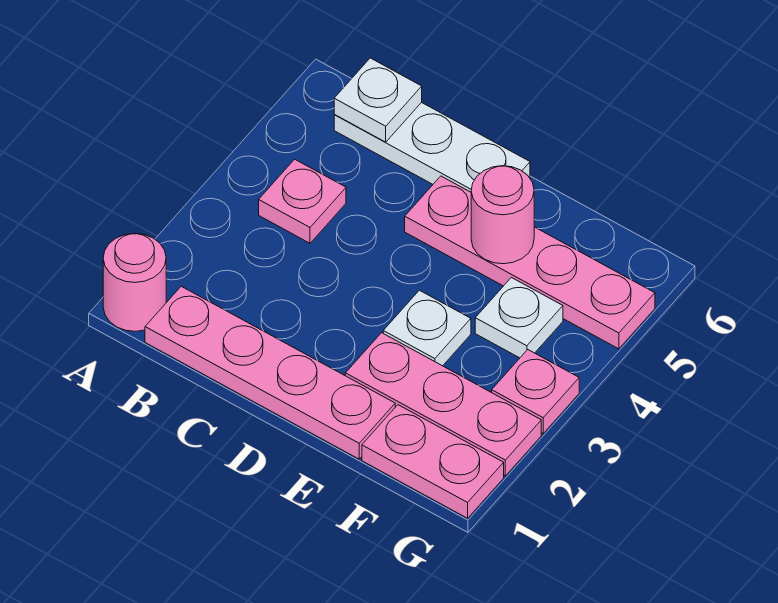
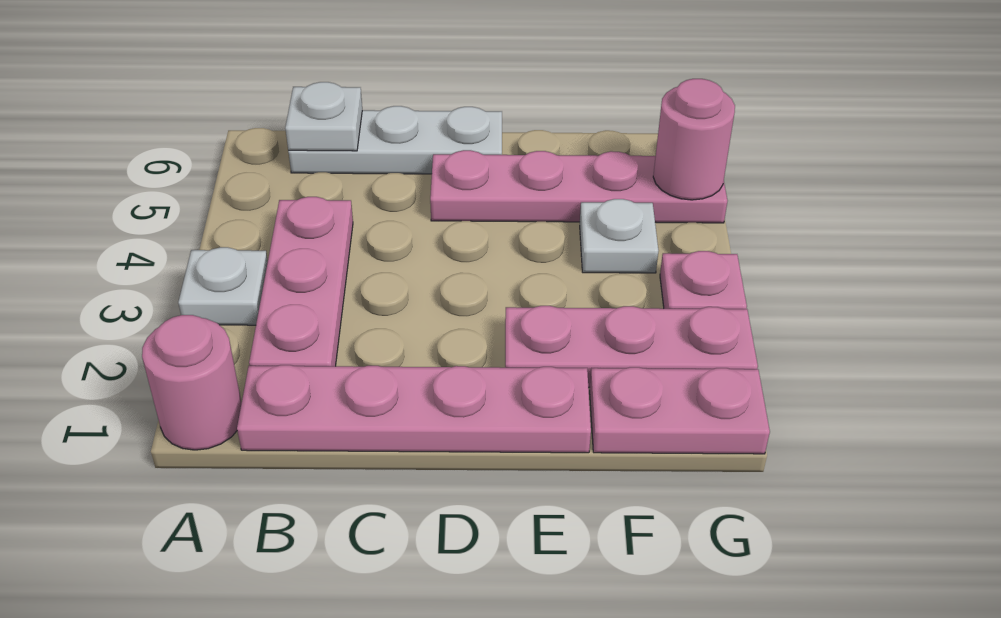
pink 1x1 plate [259,159,346,243] -> pink 1x3 plate [249,197,353,366]
white 1x1 plate [383,290,471,366] -> white 1x1 plate moved to [178,247,268,325]
pink 1x1 round brick [471,166,534,264] -> pink 1x1 round brick moved to [653,79,735,200]

